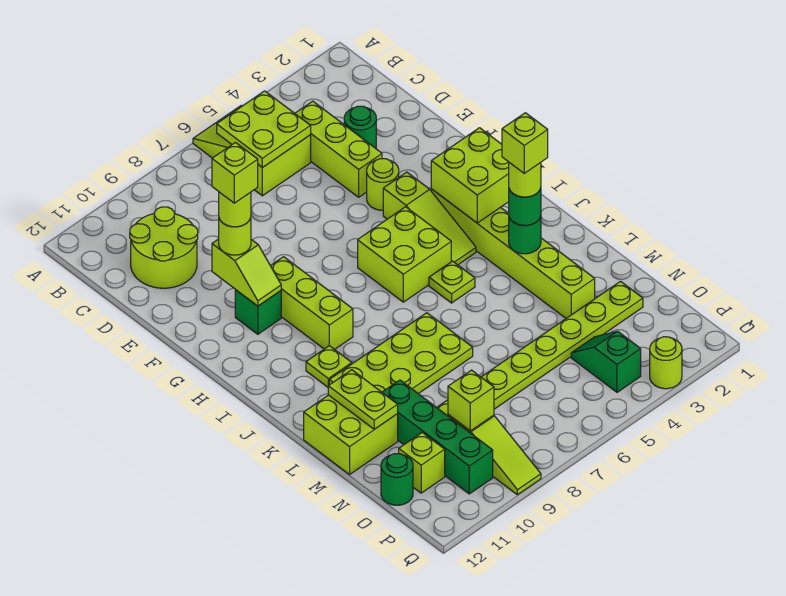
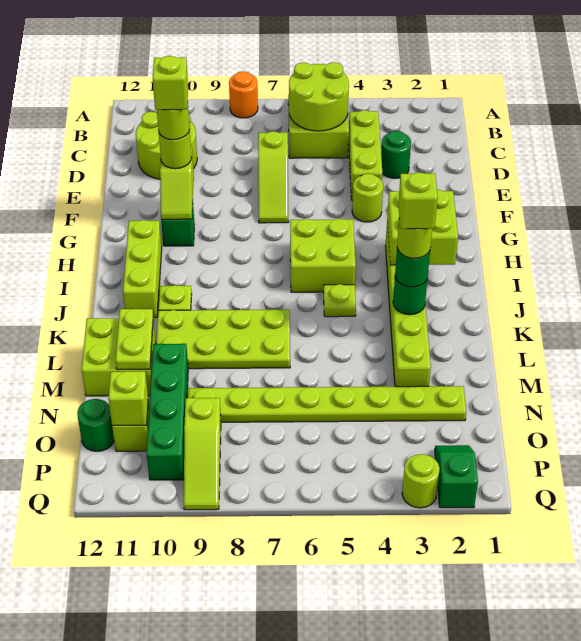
none -> orange 1x1 round brick [229,71,258,118]
lime 2x2 plate [217,91,311,168] -> lime 2x2 round brick [289,62,349,131]
lime 1x3 slope [383,172,476,265] -> lime 1x3 slope moved to [258,131,288,223]
lime 1x3 brick [271,257,353,349] -> lime 1x3 brick moved to [123,220,162,318]
green 1x2 slope [571,331,641,392] -> green 1x2 slope moved to [435,445,478,508]
lime 1x1 brick [448,370,494,431] -> lime 1x1 brick moved to [108,371,148,425]

